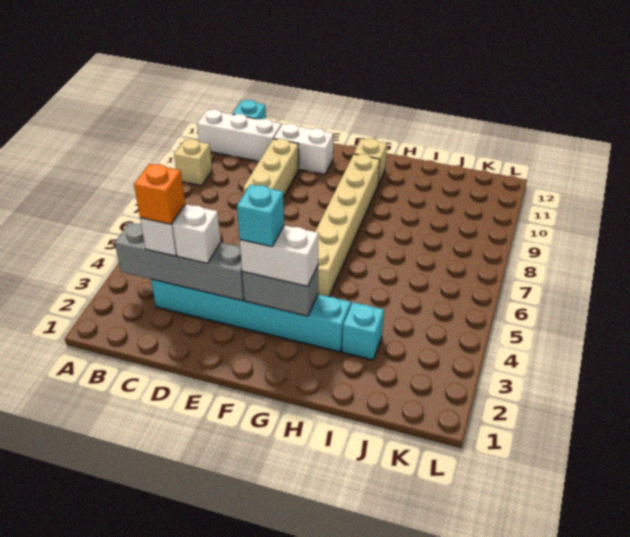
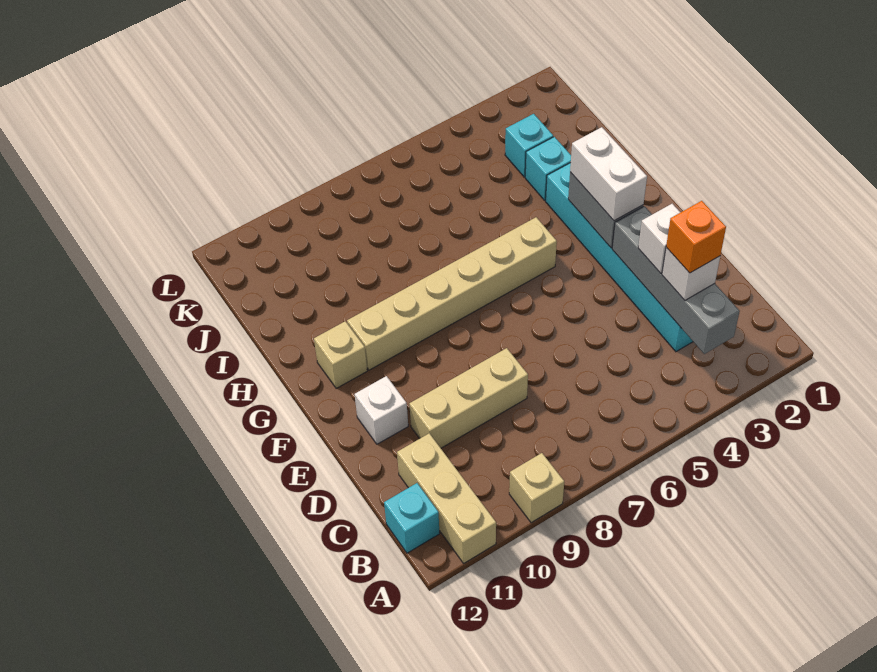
white 1x3 brick [197,109,281,161] -> tan 1x3 brick [397,433,496,563]
white 1x2 brick [274,124,333,174] -> white 1x1 brick [355,376,408,444]
cyan 1x1 brick [237,185,284,247] -> cyan 1x1 brick moved to [505,114,553,177]

